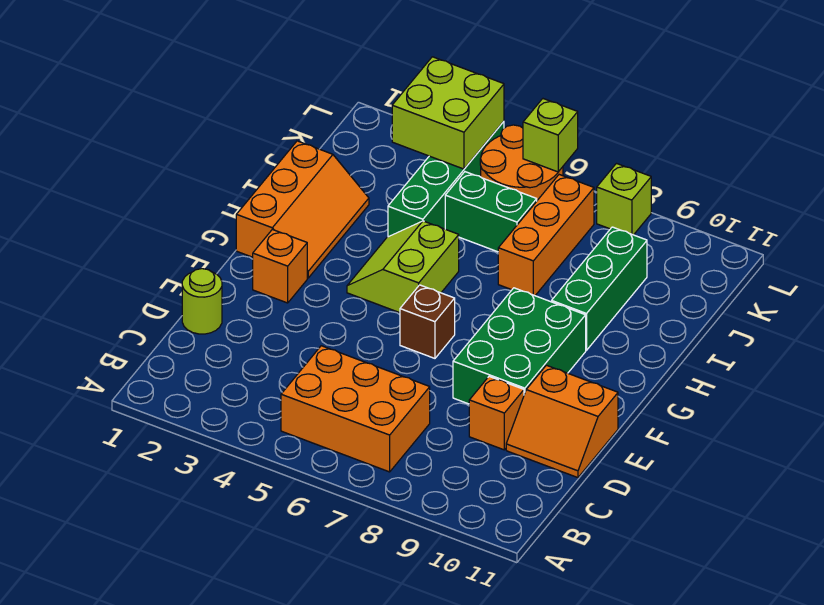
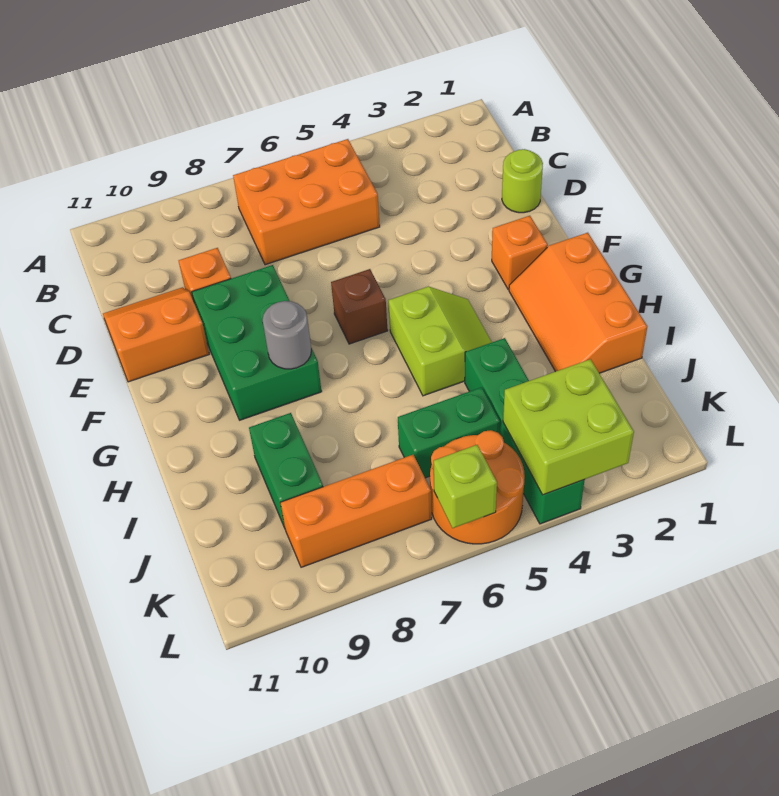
none -> grey 1x1 round brick [263,301,311,369]
green 1x3 brick [552,227,647,350] -> green 1x2 brick [249,413,323,528]
orange 1x3 brick [498,175,594,296] -> orange 1x3 brick turned to [280,455,432,567]
lime 1x1 brick [597,164,651,235] -> none

